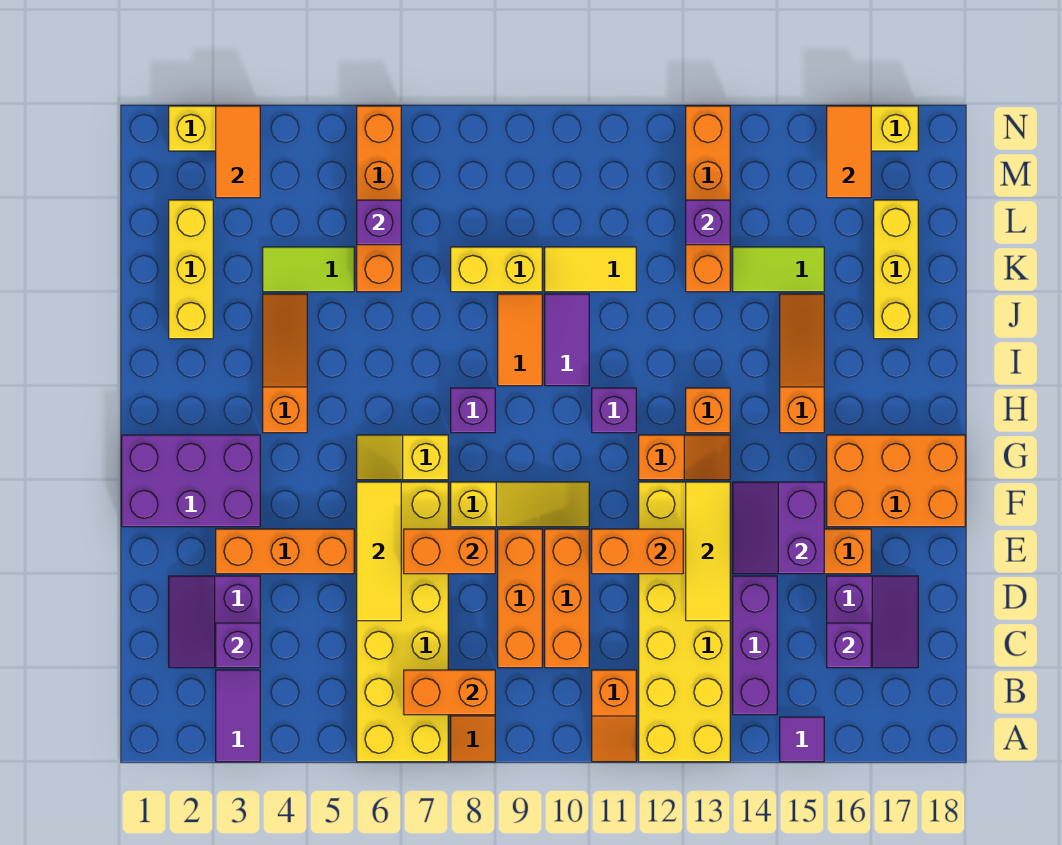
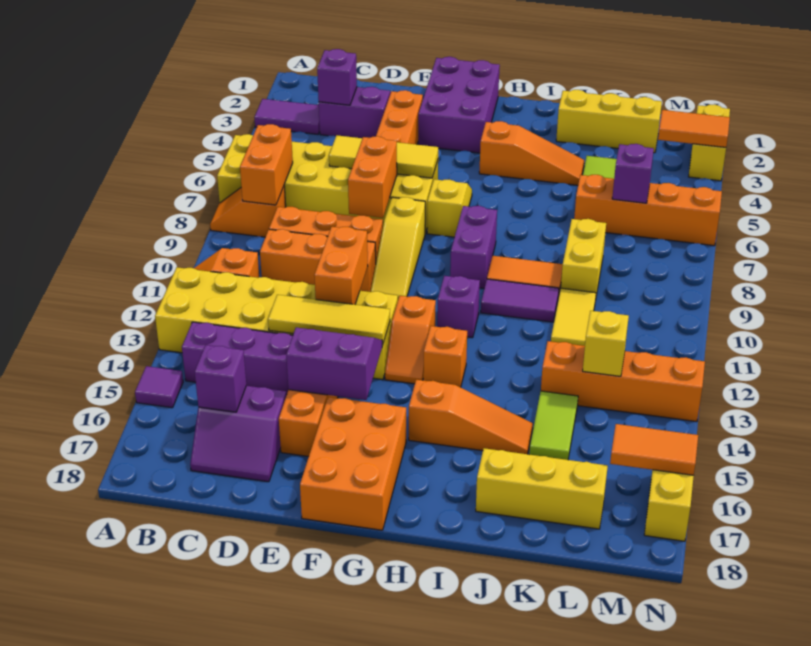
purple 1x1 brick [451,388,495,433] -> purple 1x2 brick [450,206,497,288]
purple 1x1 brick [686,200,730,245] -> yellow 1x1 brick [583,311,629,376]

